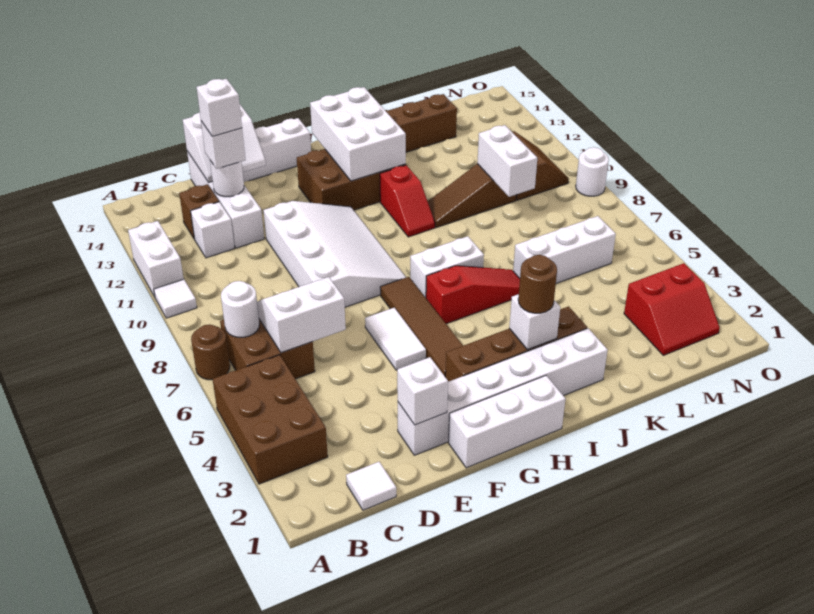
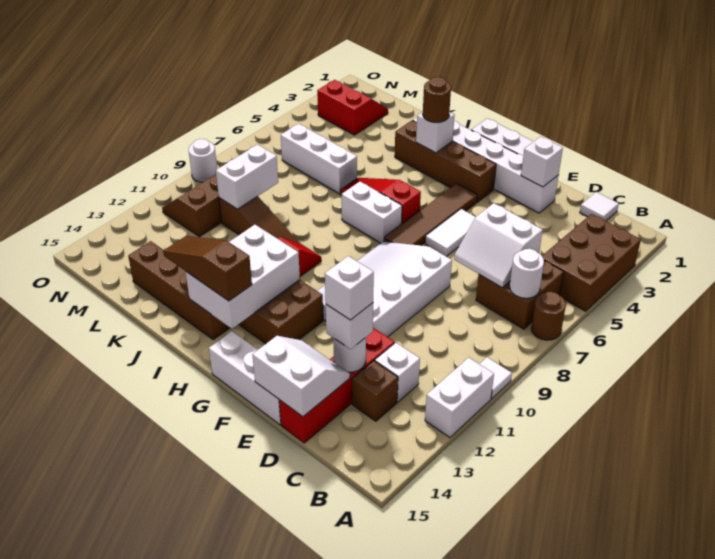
white 1x4 brick [187,151,264,248] -> red 1x4 brick [279,328,395,443]
none -> brown 1x3 slope [163,236,252,301]

